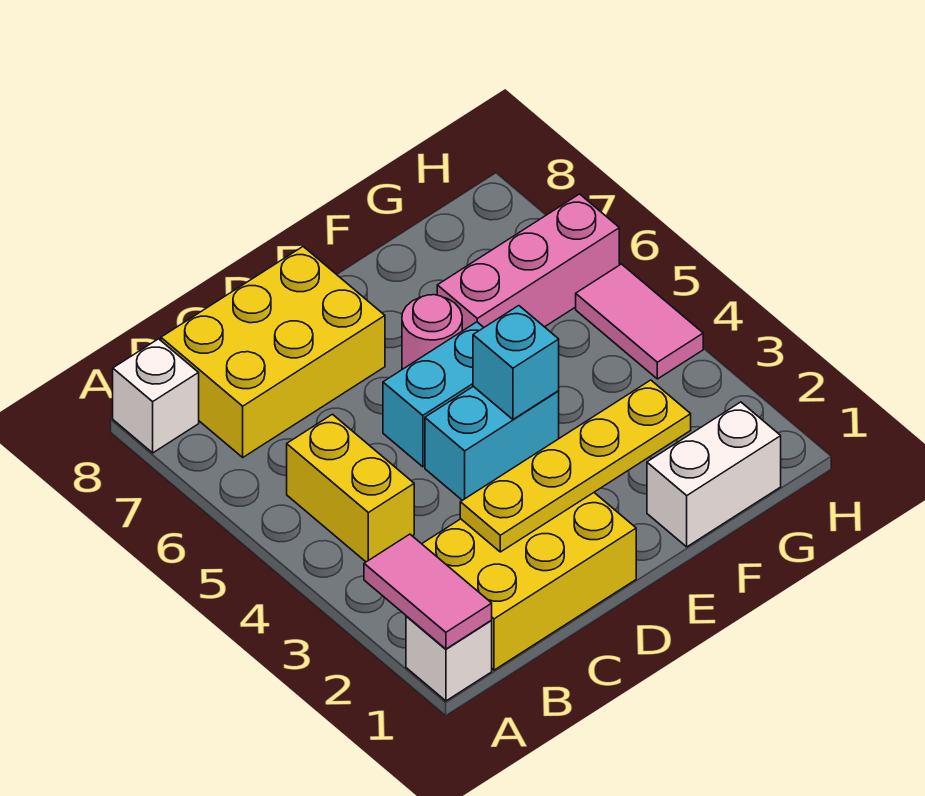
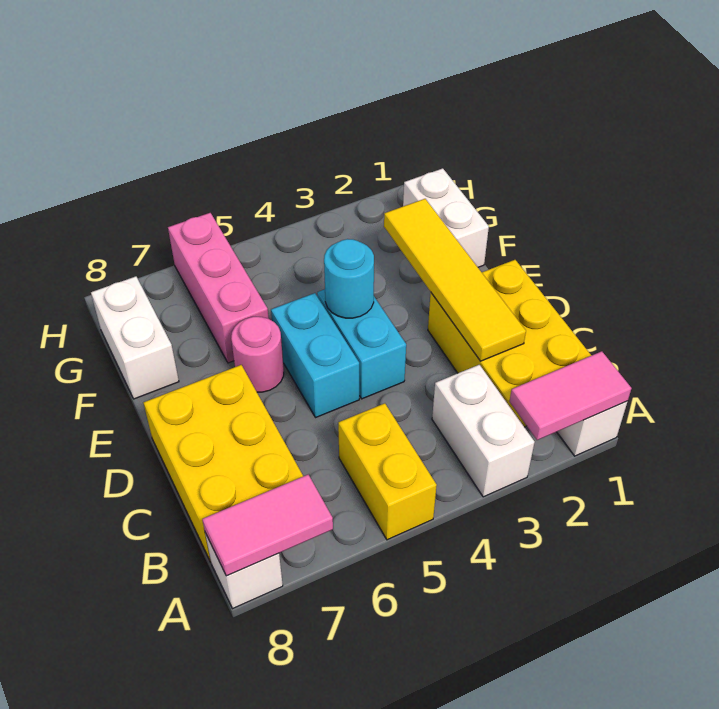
none -> white 1x2 brick [432,365,535,497]
yellow 1x2 brick [287,414,414,562] -> yellow 1x2 brick turned to [338,403,437,540]
yellow 1x4 plate [460,380,691,552] -> yellow 1x4 tile [384,199,526,361]
cyan 1x1 brick [473,306,559,419] -> cyan 1x1 round brick [324,239,374,318]
none -> white 1x2 brick [91,276,179,399]
pink 1x2 tile [576,264,703,379] -> pink 1x2 tile moved to [202,475,333,576]

